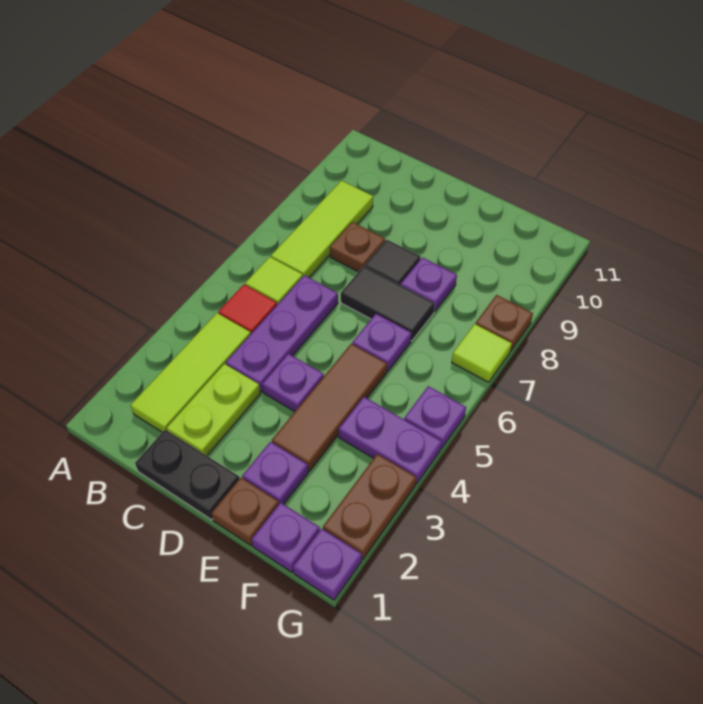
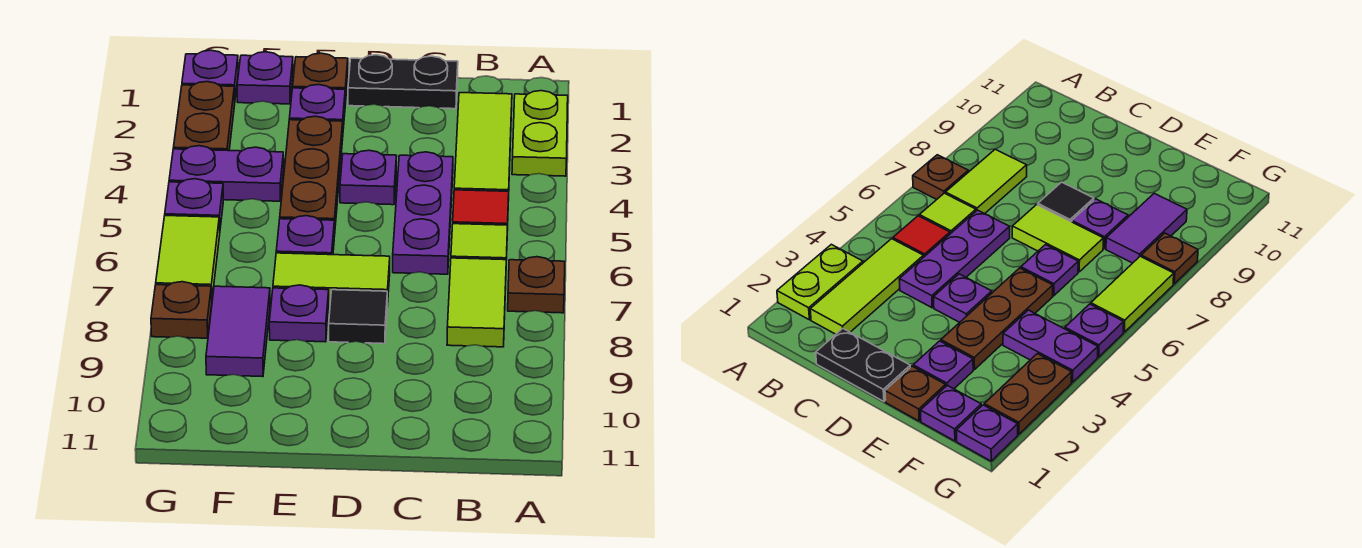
lime 1x3 tile [271,181,373,278] -> lime 1x2 tile [447,258,506,347]
lime 1x2 plate [167,364,260,456] -> lime 1x2 plate moved to [512,91,568,176]
brown 1x1 plate [330,222,385,272] -> brown 1x1 plate moved to [508,257,565,313]
black 1x2 tile [341,266,435,341] -> lime 1x2 tile [273,253,390,307]
brown 1x3 tile [272,344,387,471] -> brown 1x3 plate [280,116,343,236]
none -> purple 1x2 tile [206,286,270,377]
lime 1x1 tile [452,324,512,382] -> lime 1x2 tile [156,216,220,298]

